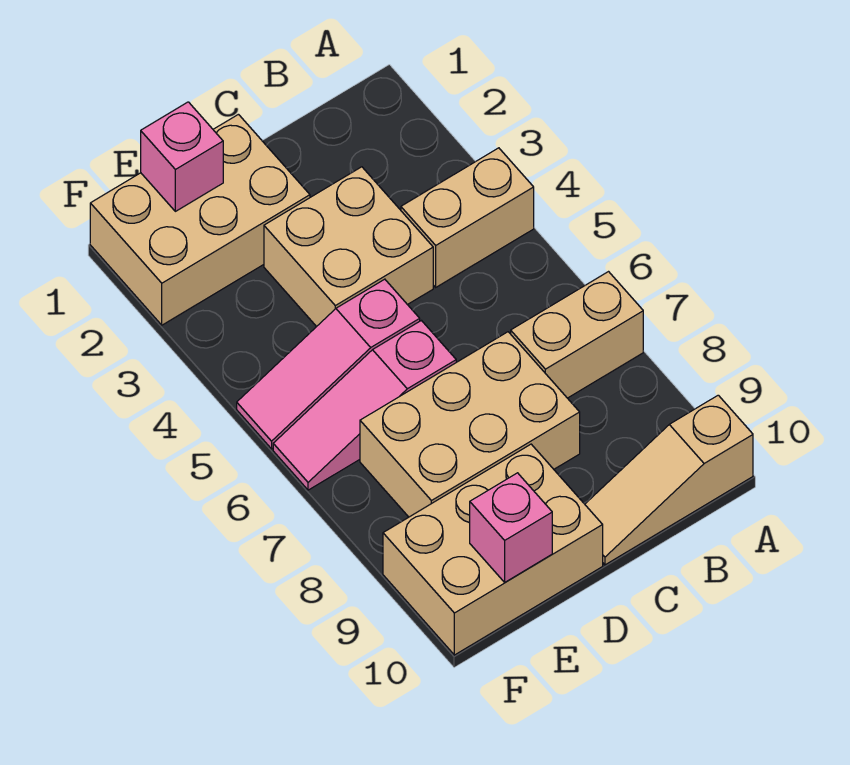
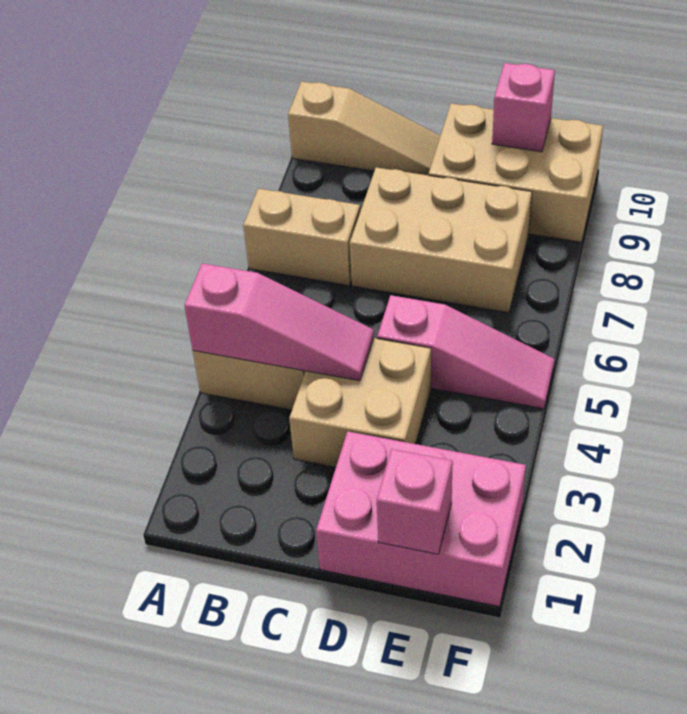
tan 2x3 brick [90,114,310,325] -> pink 2x3 brick [316,432,526,606]
pink 1x3 slope [273,321,456,490] -> pink 1x3 slope moved to [184,263,374,381]

